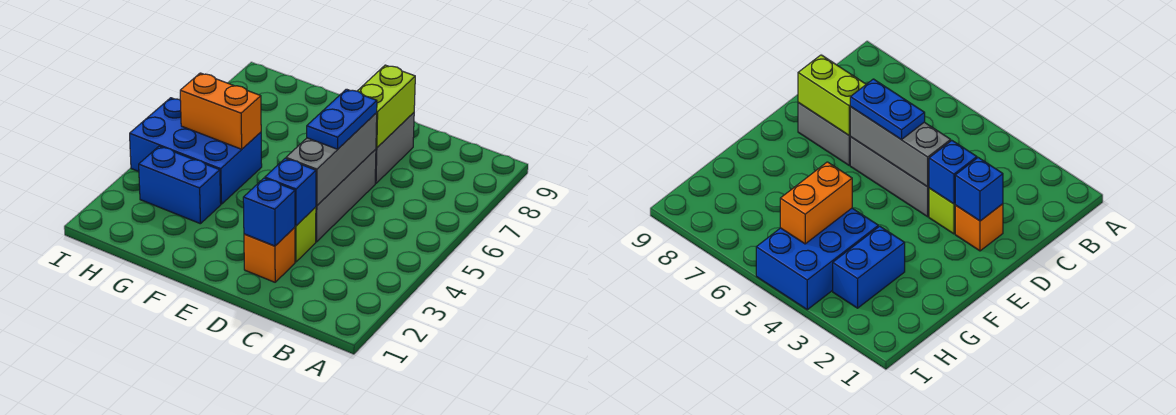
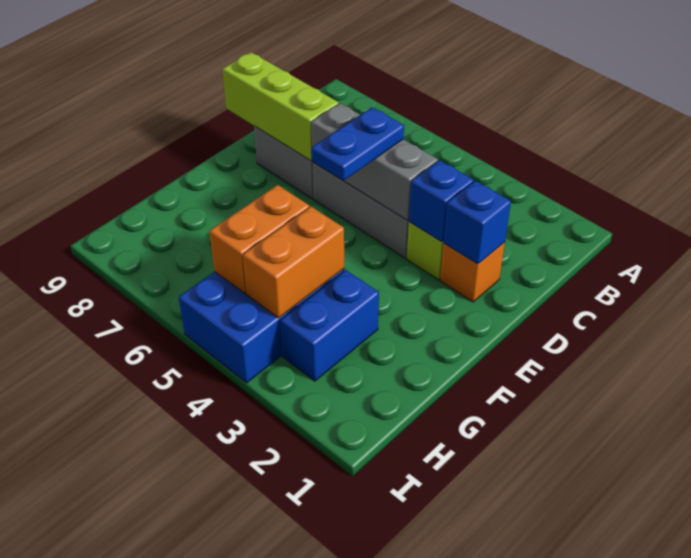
blue 1x2 plate [307,89,377,149] -> blue 1x2 plate turned to [312,107,404,181]
lime 1x2 brick [358,65,415,148] -> lime 1x3 brick [222,52,339,161]
none -> orange 1x2 brick [243,207,344,318]

